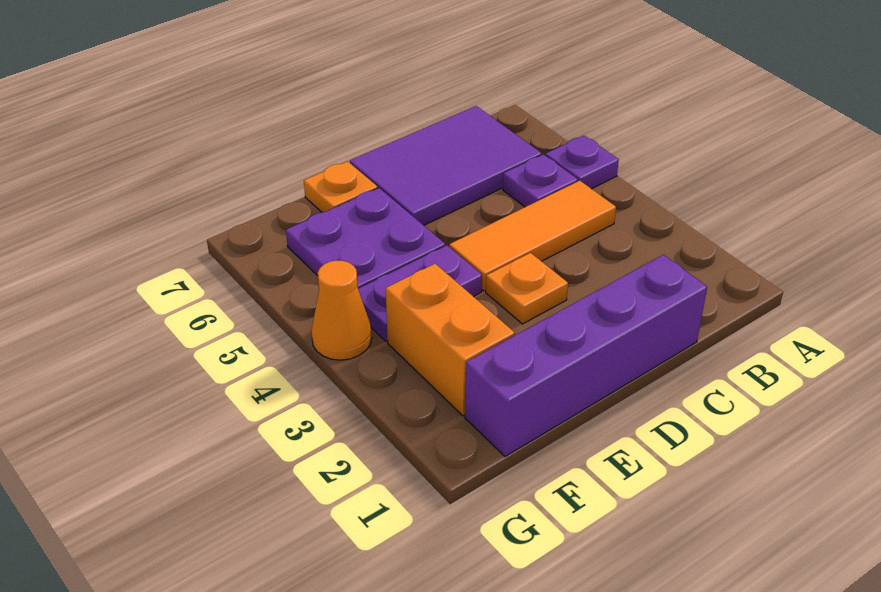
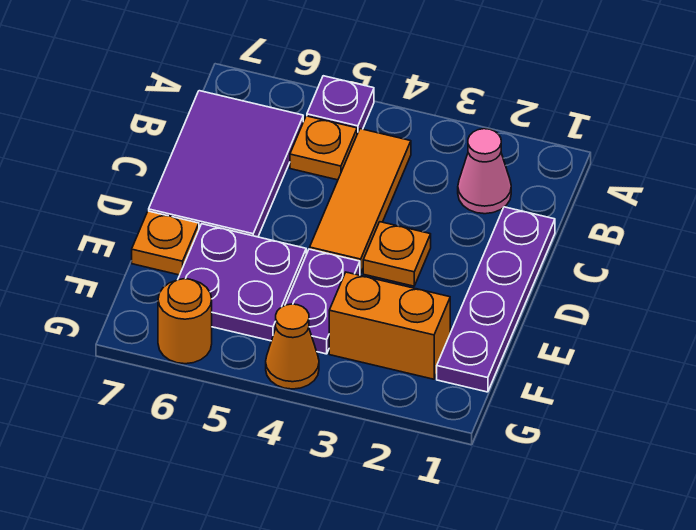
none -> pink 1x1 cone [458,129,511,214]
purple 1x1 plate [503,155,578,207] -> orange 1x1 plate [290,116,357,180]
purple 1x4 brick [465,255,707,457] -> purple 1x4 plate [437,207,555,392]
none -> orange 1x1 round brick [158,279,212,364]

